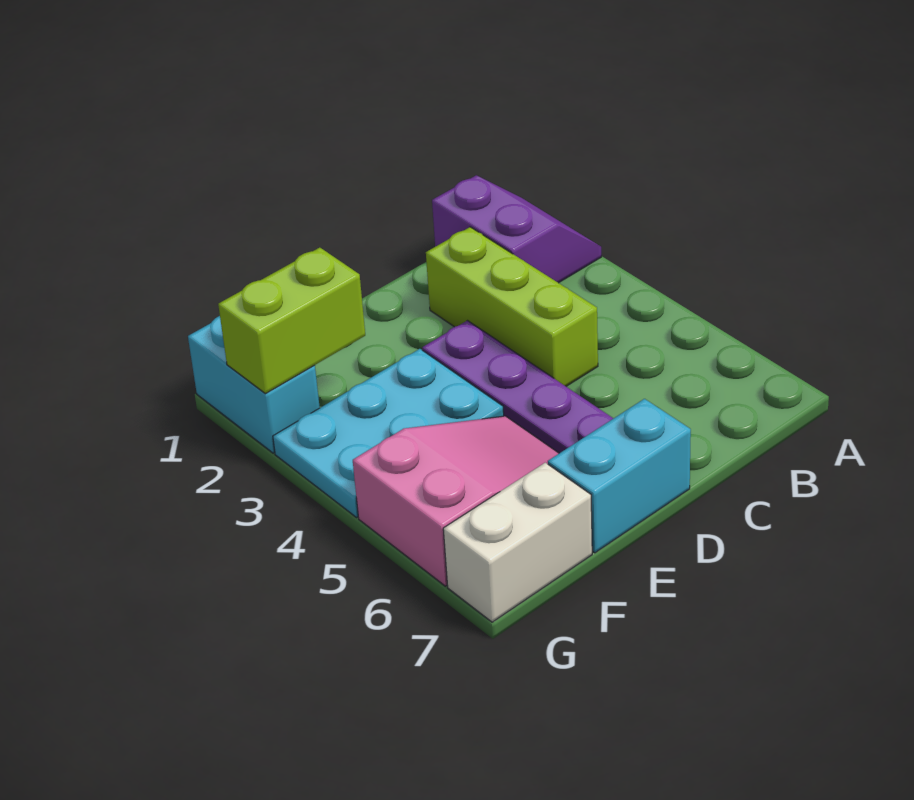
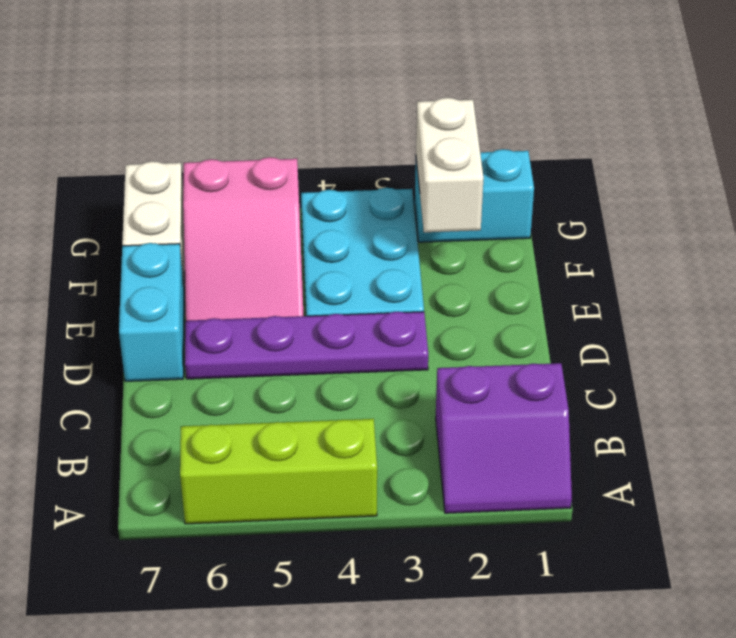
lime 1x3 brick [426,227,598,386] -> lime 1x3 brick moved to [180,419,377,524]
lime 1x2 brick [218,248,365,394] -> white 1x2 brick [416,98,484,232]

